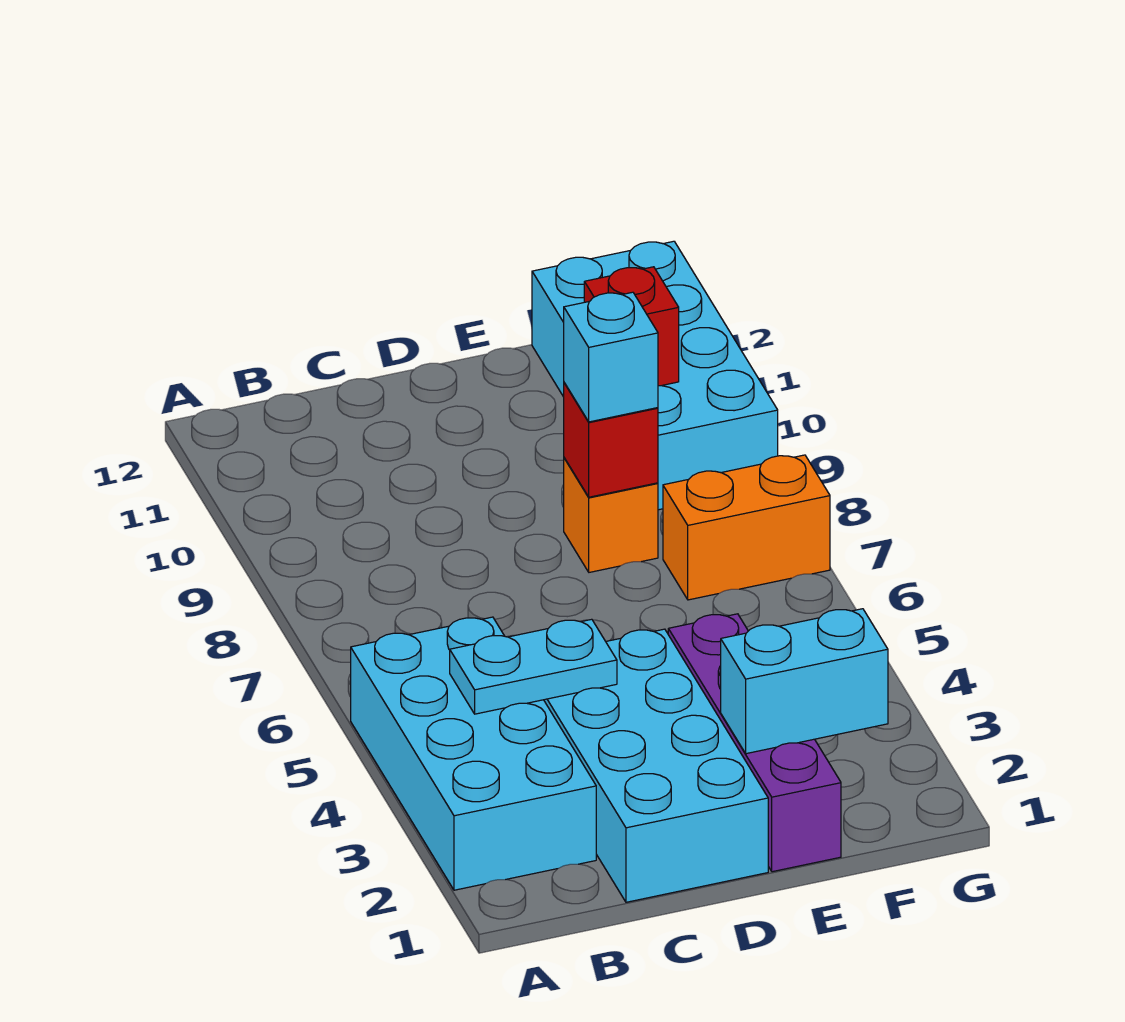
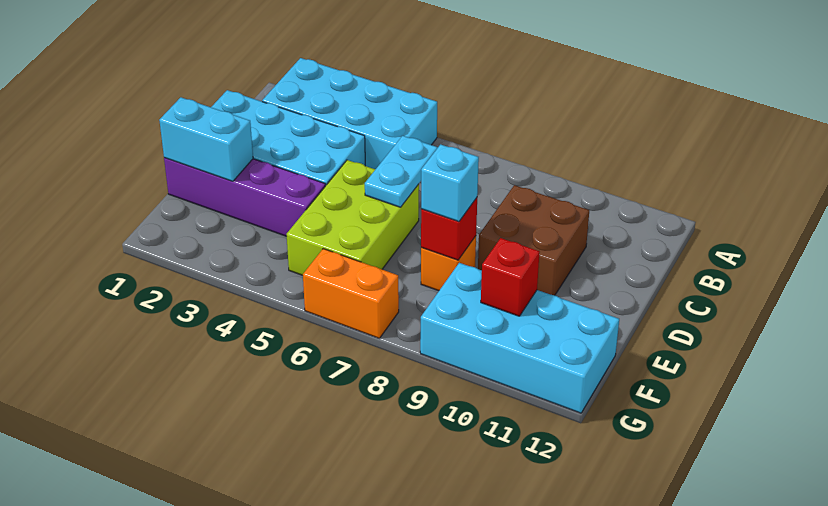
cyan 1x2 plate [450,619,617,714] -> cyan 1x2 plate moved to [365,136,438,207]
none -> brown 2x2 brick [478,185,589,295]
none -> lime 2x3 brick [287,160,419,275]
cyan 1x2 brick [721,609,888,754] -> cyan 1x2 brick turned to [159,97,253,181]
orange 1x2 brick [663,455,830,600] -> orange 1x2 brick turned to [303,249,399,338]

